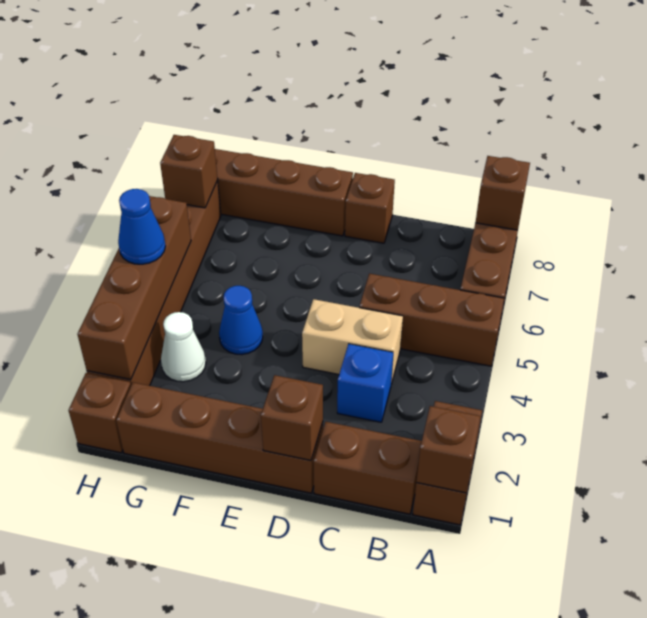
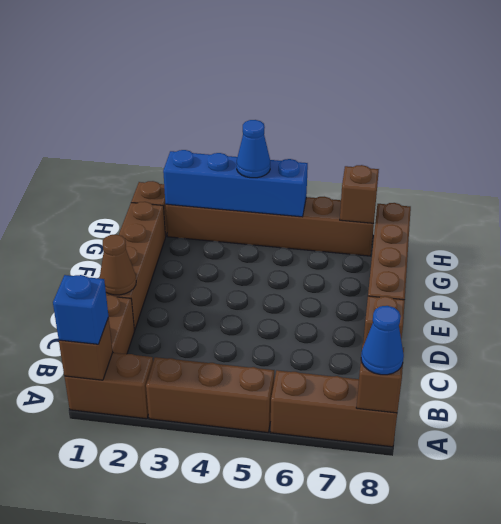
brown 1x3 brick [359,274,504,366] -> brown 1x3 brick turned to [146,357,274,432]
blue 1x1 brick [337,344,393,422] -> blue 1x1 brick moved to [53,275,109,344]
tan 1x2 brick [302,299,403,384] -> none
brown 1x1 brick [261,375,323,461] -> brown 1x1 cone [100,235,136,295]
blue 1x1 cone [219,286,263,355] -> blue 1x1 cone moved to [361,306,404,375]
white 1x1 cone [161,312,206,382] -> none
brown 1x4 brick [77,196,191,380] -> blue 1x4 brick [163,150,308,217]

